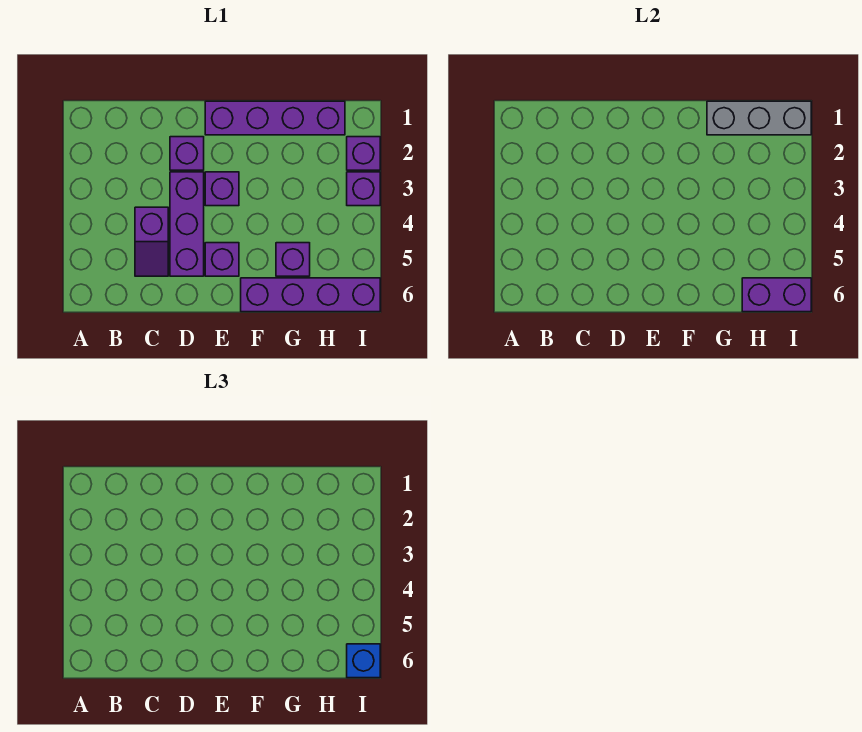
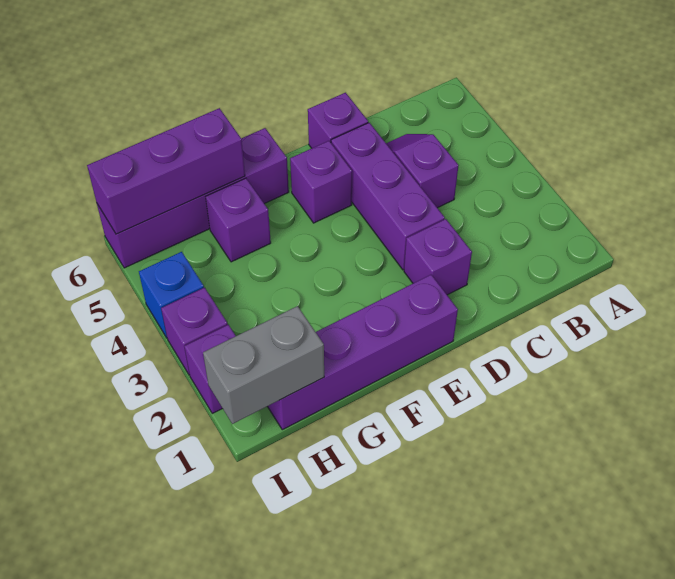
purple 1x1 brick [205,172,239,206] -> purple 1x1 brick moved to [308,93,368,148]
grey 1x3 brick [707,101,811,135] -> grey 1x2 brick [203,306,324,424]
purple 1x2 brick [742,278,811,312] -> purple 1x3 brick [87,108,245,234]
blue 1x1 brick [347,644,380,678] -> blue 1x1 brick moved to [139,252,204,338]

